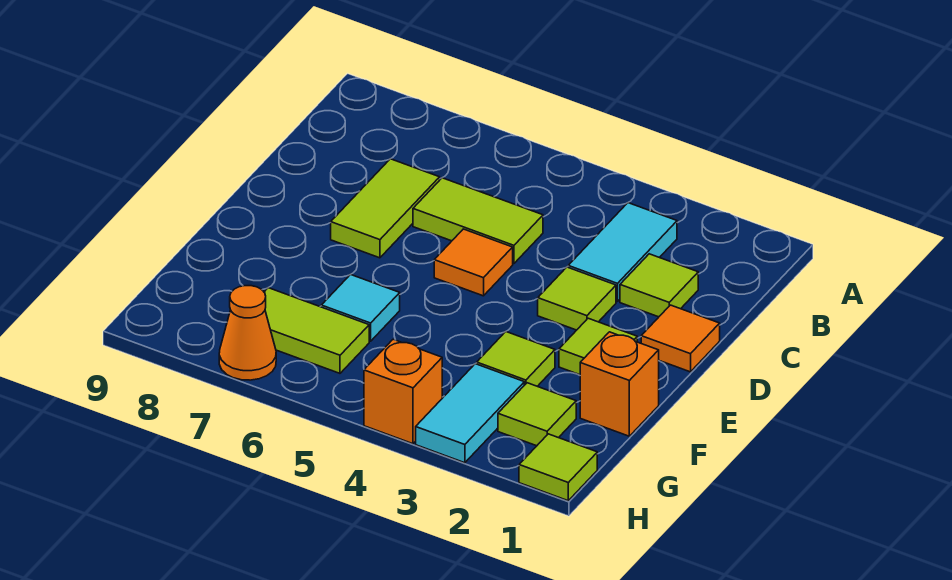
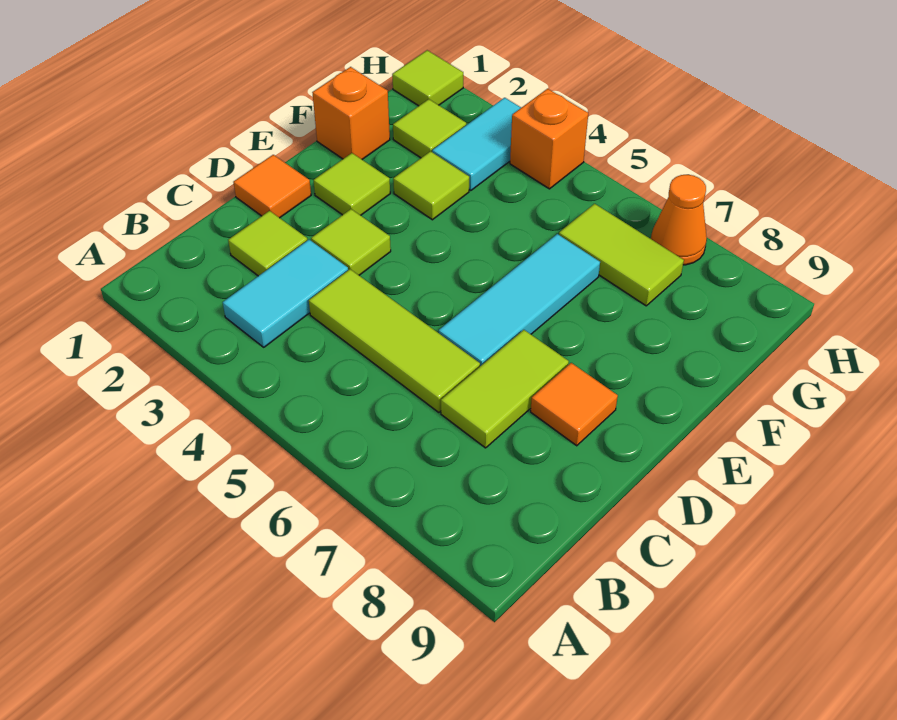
lime 1x2 tile [413,178,543,264] -> lime 1x3 tile [309,269,480,412]
orange 1x1 tile [434,229,513,296] -> orange 1x1 tile moved to [531,363,618,446]
cyan 1x1 tile [321,274,400,341] -> cyan 1x3 tile [439,234,600,366]

